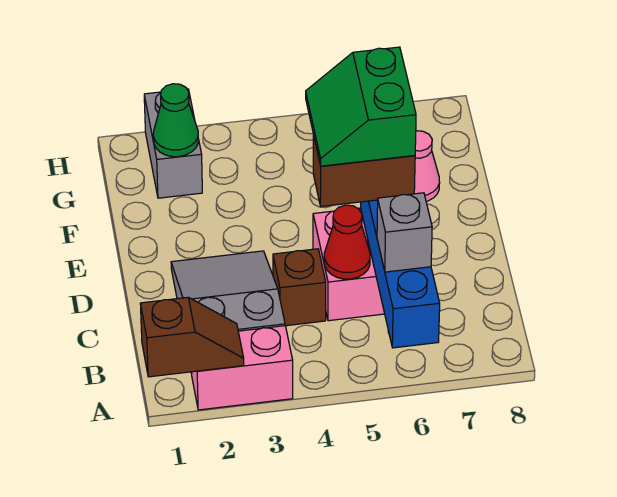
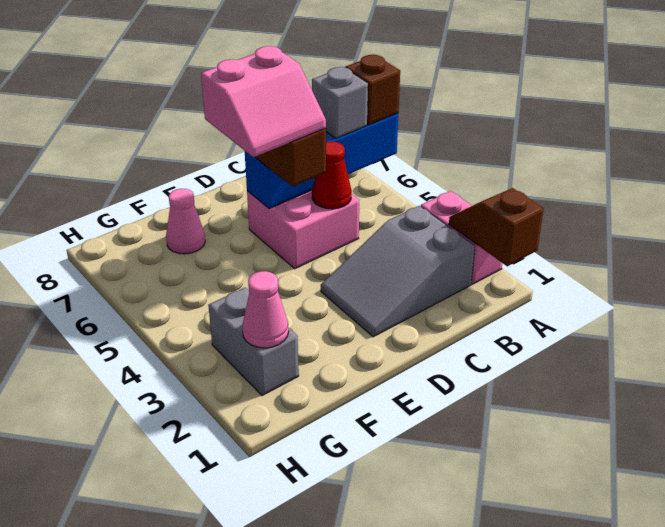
brown 1x1 brick [273,249,326,326] -> brown 1x1 brick moved to [345,55,400,125]
green 2x2 slope [306,47,416,166] -> pink 2x2 slope [201,46,326,157]
grey 1x2 brick [144,89,202,198] -> grey 1x2 brick turned to [208,287,299,396]
green 1x1 cone [153,84,198,157] -> pink 1x1 cone [242,271,289,348]

